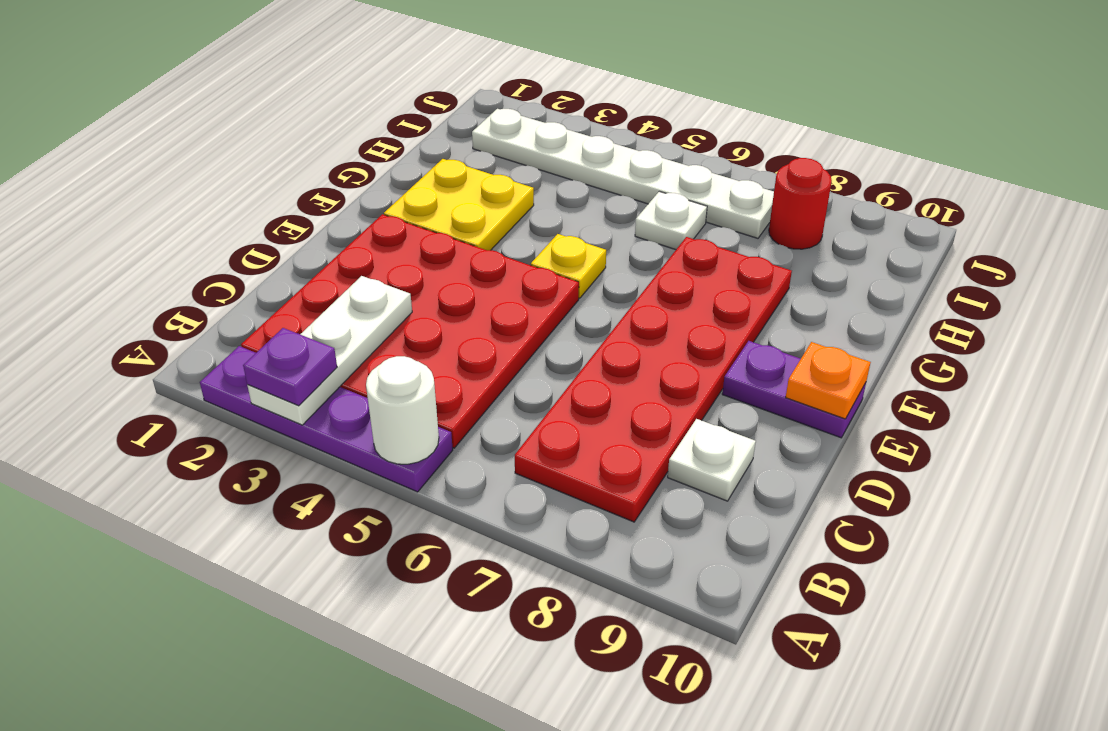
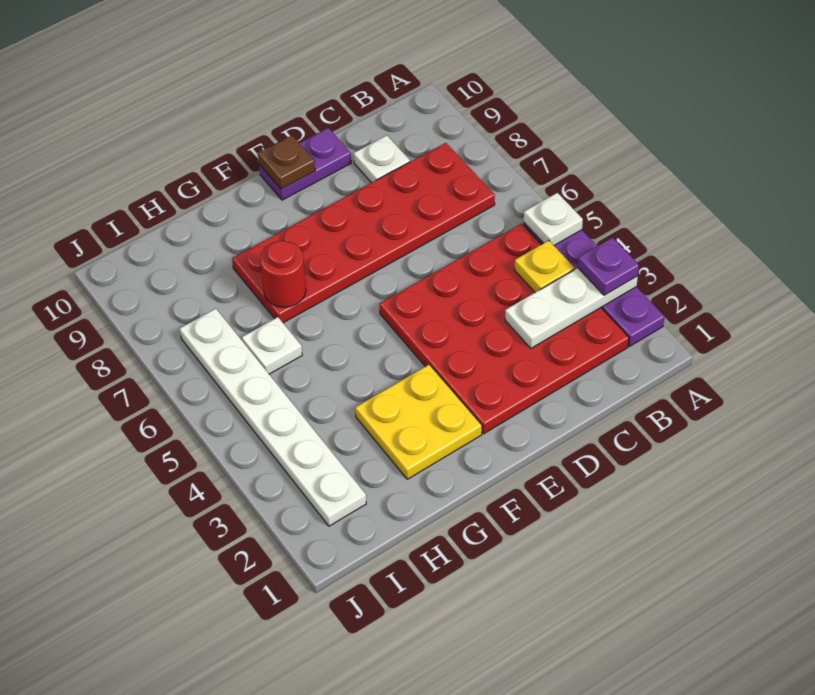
white 1x1 round brick [366,356,439,464] -> white 1x1 plate [524,193,583,245]
purple 1x2 plate [722,341,866,438] -> purple 1x2 plate turned to [259,128,351,200]
orange 1x1 plate [786,342,871,419] -> brown 1x1 plate [258,135,315,189]
yellow 1x1 plate [531,234,606,298] -> yellow 1x1 plate moved to [514,241,575,292]
red 1x1 round brick [769,158,832,249] -> red 1x1 round brick moved to [260,241,306,307]

